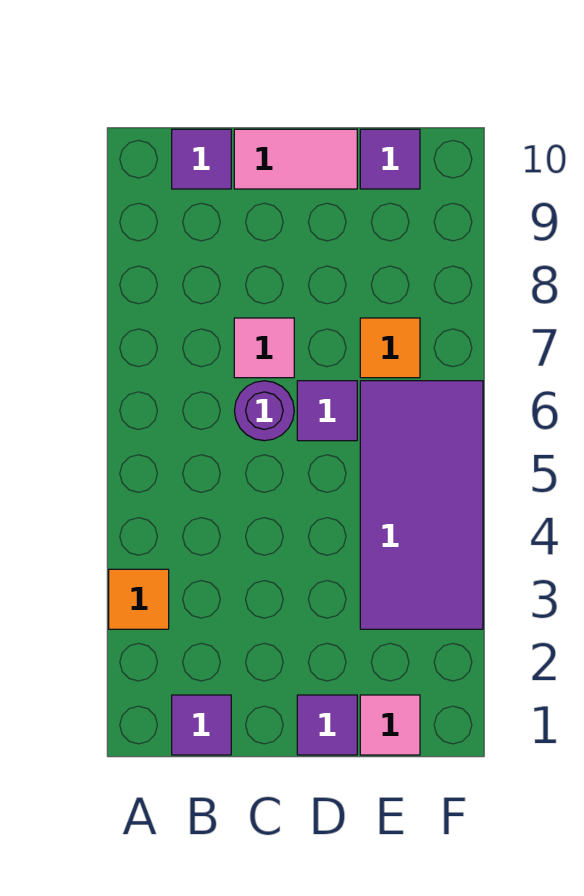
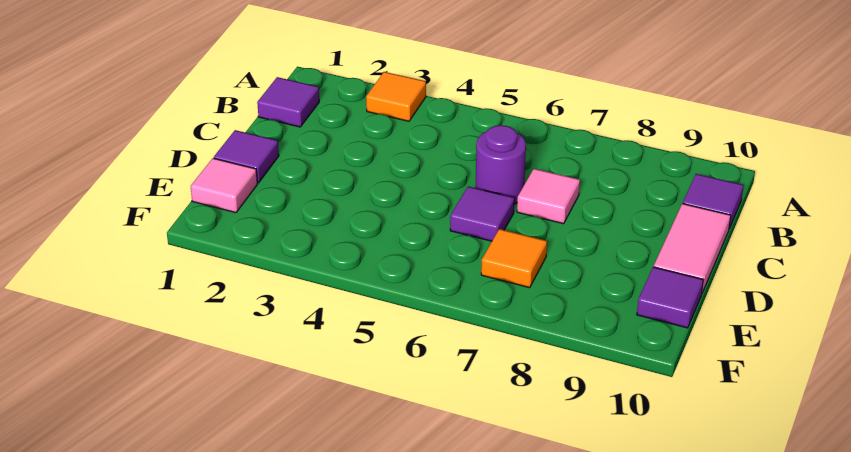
purple 2x4 tile [360,381,483,629] -> none

